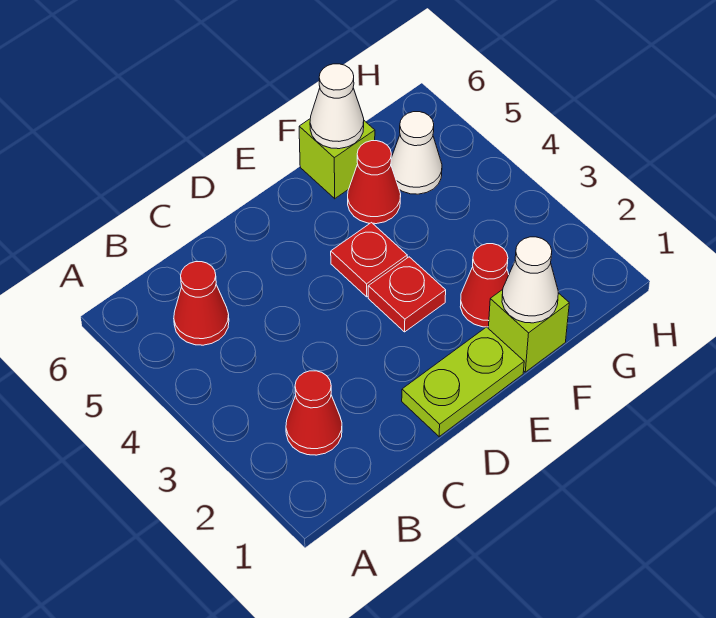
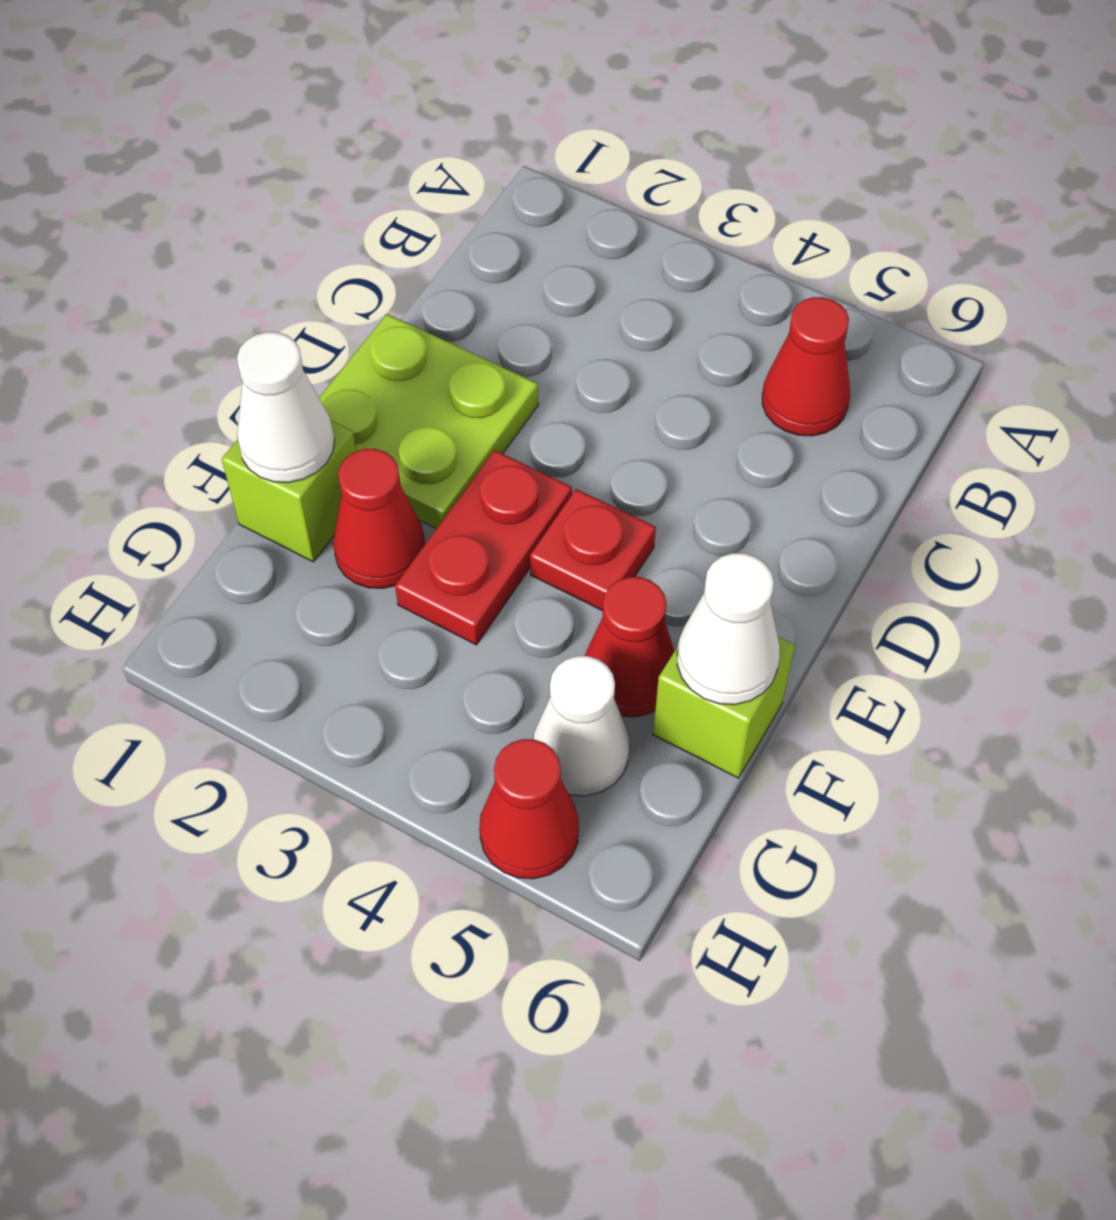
red 1x1 cone [286,371,342,455] -> red 1x1 cone moved to [479,739,579,879]
lime 1x2 plate [402,327,524,437] -> lime 2x2 plate [319,314,538,529]
red 1x1 plate [368,257,446,332] -> red 1x2 plate [395,450,572,645]

